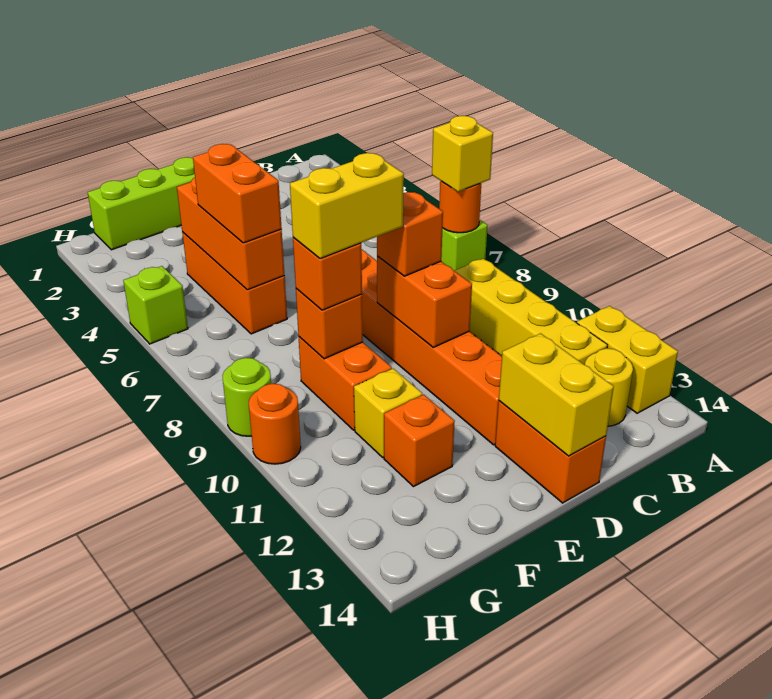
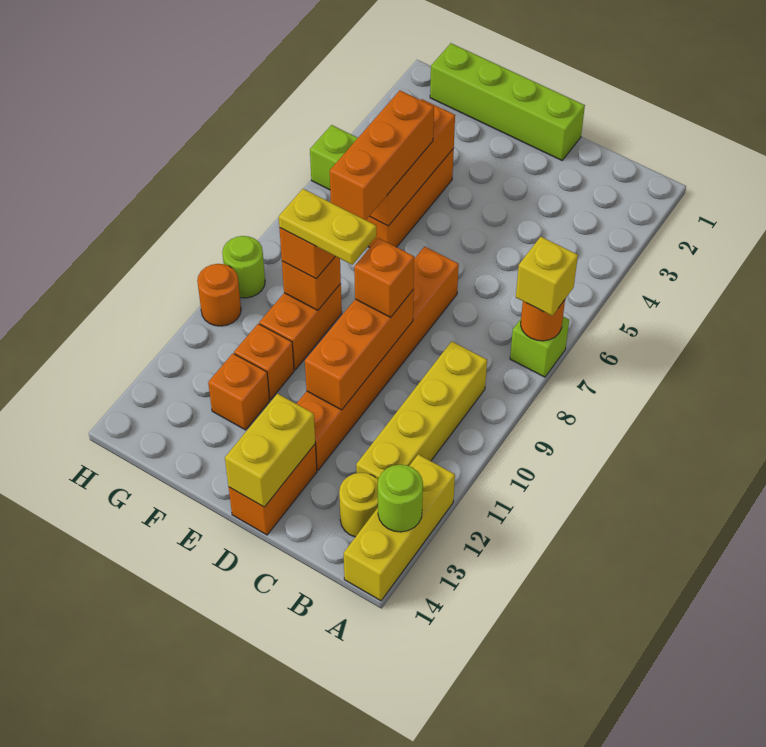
yellow 1x2 brick [577,306,678,413] -> yellow 1x3 brick [344,454,455,601]
none -> lime 1x1 round brick [378,465,423,532]
orange 1x2 brick [377,256,472,347] -> orange 1x3 brick [305,290,414,410]
yellow 1x2 brick [290,153,404,259] -> yellow 1x2 plate [279,189,376,265]
orange 1x2 brick [193,144,282,243] -> orange 1x3 brick [330,91,434,220]
yellow 1x1 brick [354,369,422,457] -> orange 1x1 brick [234,324,294,399]

